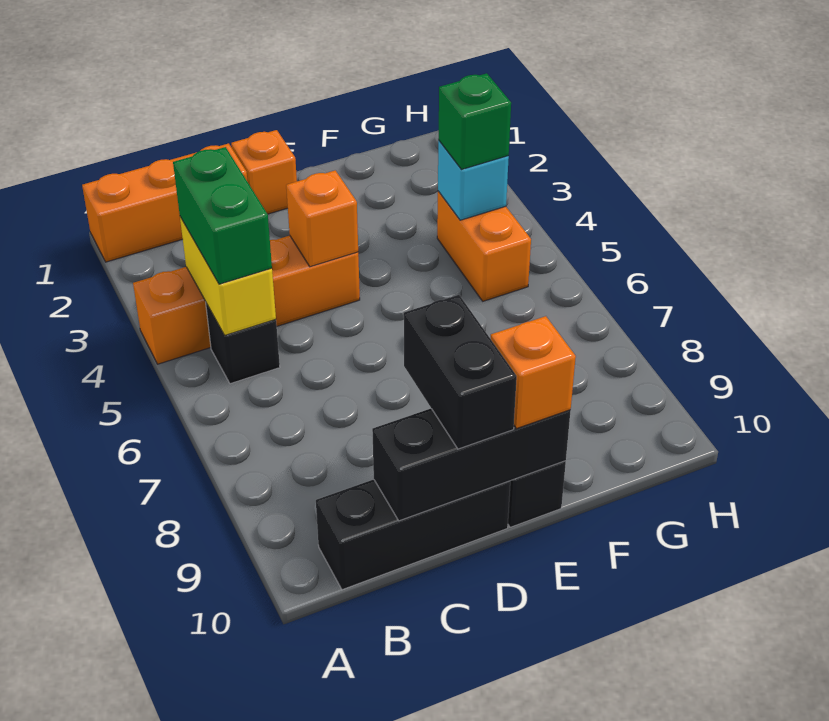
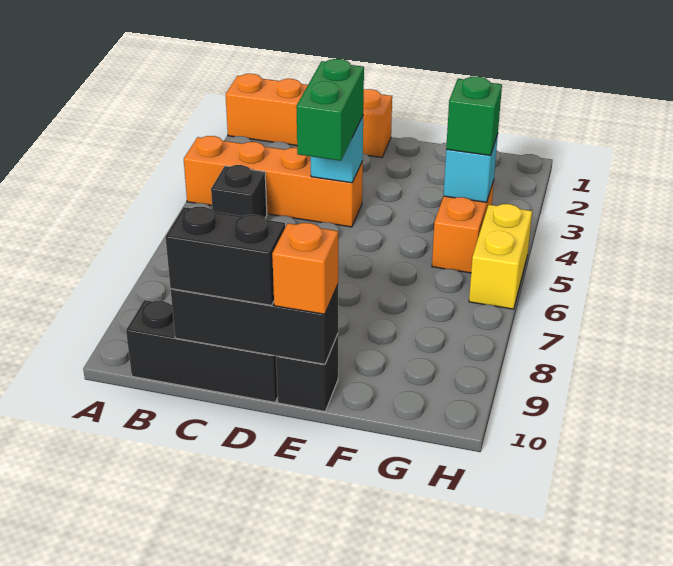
yellow 1x2 brick [180,217,276,335] -> yellow 1x2 brick moved to [469,204,532,309]
green 1x2 brick [173,147,272,284] -> green 1x2 brick moved to [296,59,364,161]
orange 1x1 brick [286,170,358,267] -> cyan 1x1 brick [311,116,363,183]
black 1x2 brick [404,295,517,449] -> black 1x2 brick turned to [165,207,285,305]

